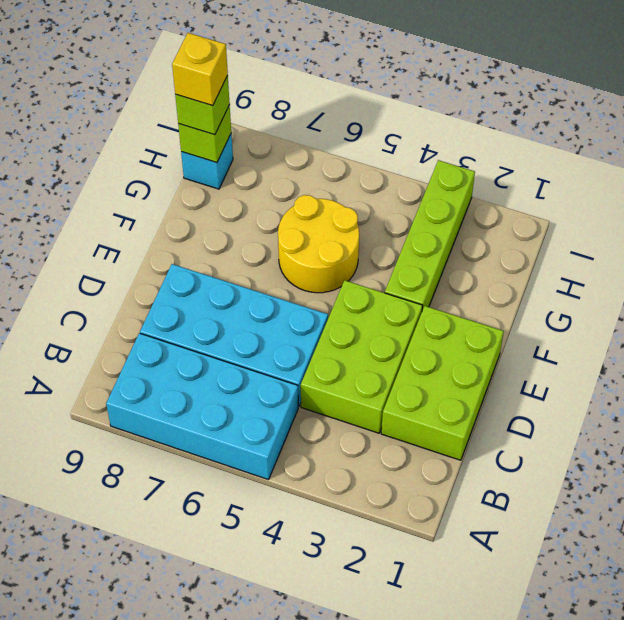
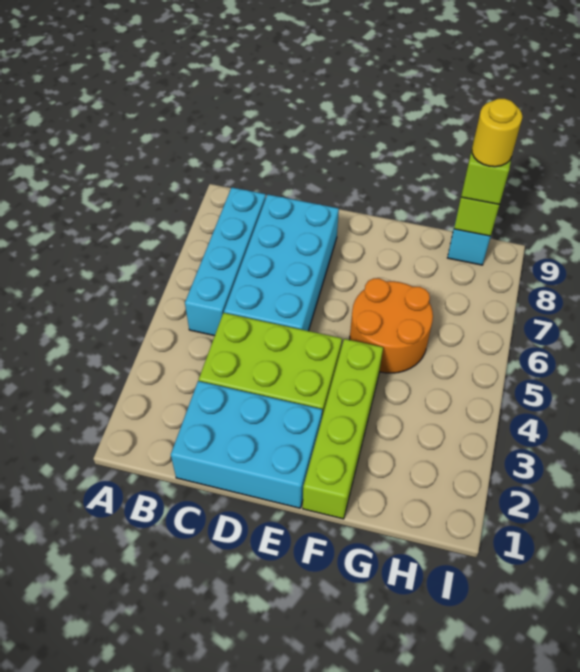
cyan 2x4 brick [106,333,298,480] -> cyan 1x4 brick [185,188,266,336]
lime 2x3 brick [381,306,504,460] -> cyan 2x3 brick [171,381,322,508]
lime 1x4 brick [385,160,475,310] -> lime 1x4 brick turned to [303,339,383,519]
yellow 2x2 round brick [278,195,359,293] -> orange 2x2 round brick [350,278,433,373]
yellow 1x1 brick [172,33,228,106] -> yellow 1x1 round brick [472,99,522,167]

